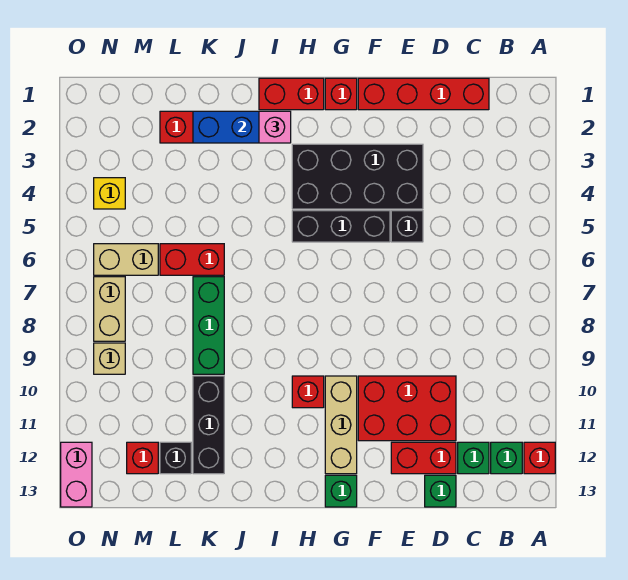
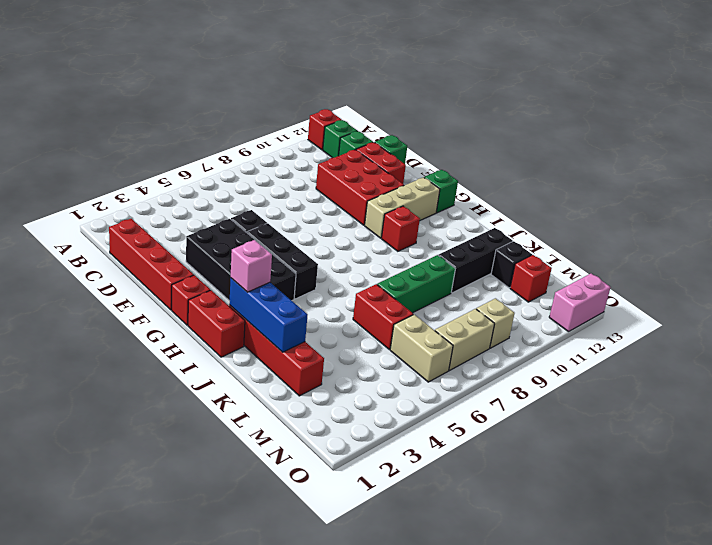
yellow 1x1 brick [94,178,125,209] -> none

